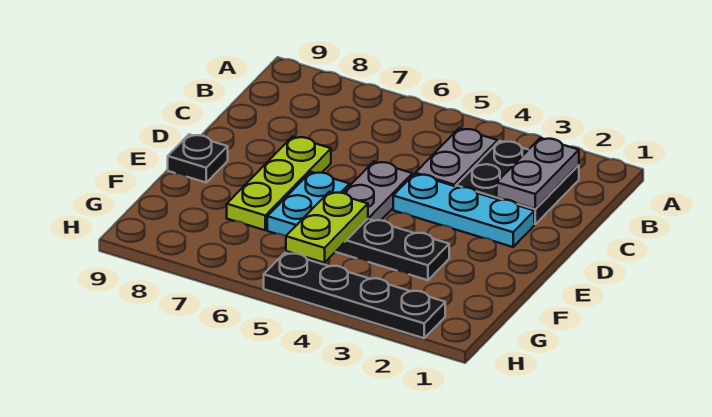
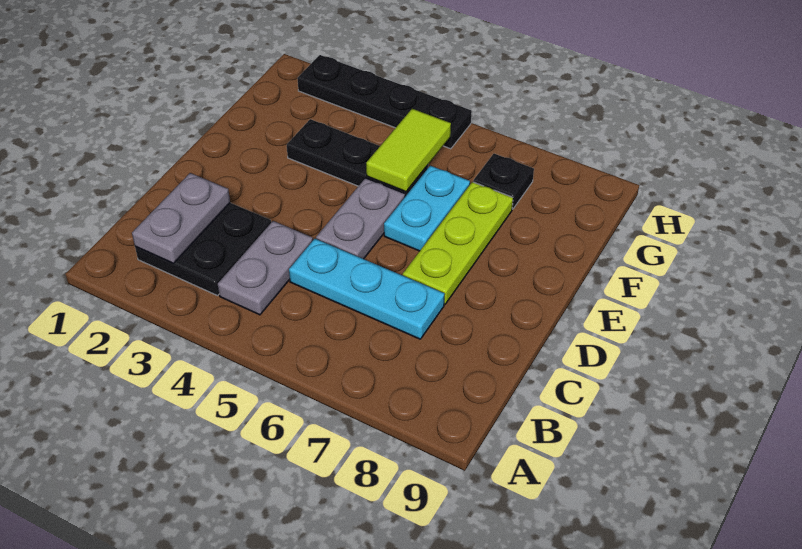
cyan 1x3 plate [393,174,534,247] -> cyan 1x3 plate moved to [289,239,445,339]
black 1x1 plate [168,134,228,182] -> black 1x1 plate moved to [473,154,534,209]
lime 1x2 plate [286,192,368,263] -> lime 1x2 tile [366,109,451,192]

